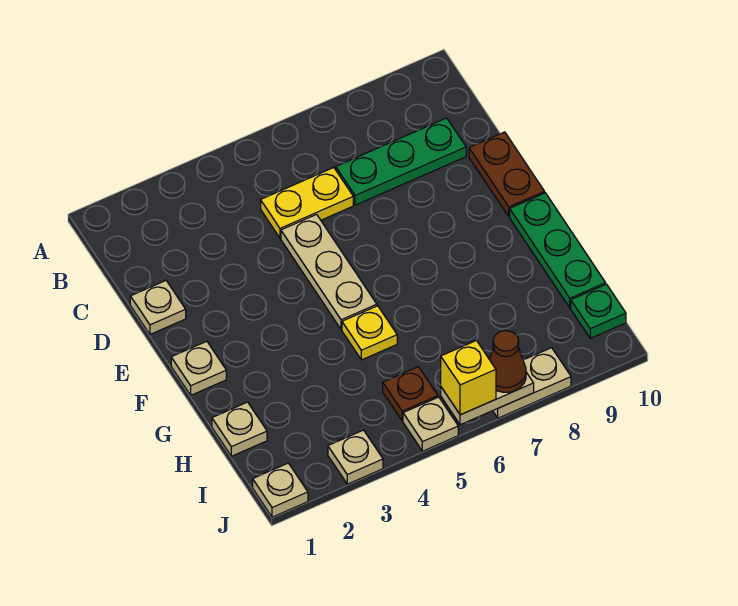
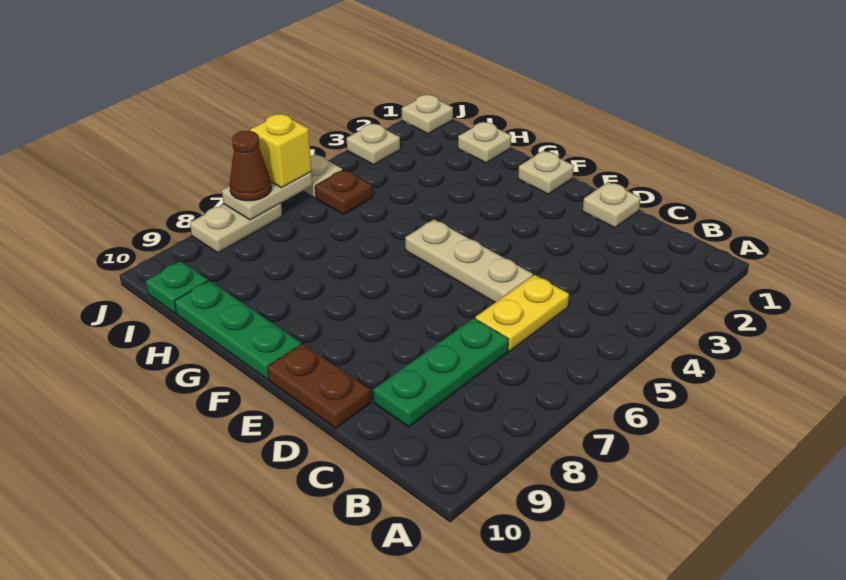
yellow 1x1 plate [342,306,397,360] -> none

